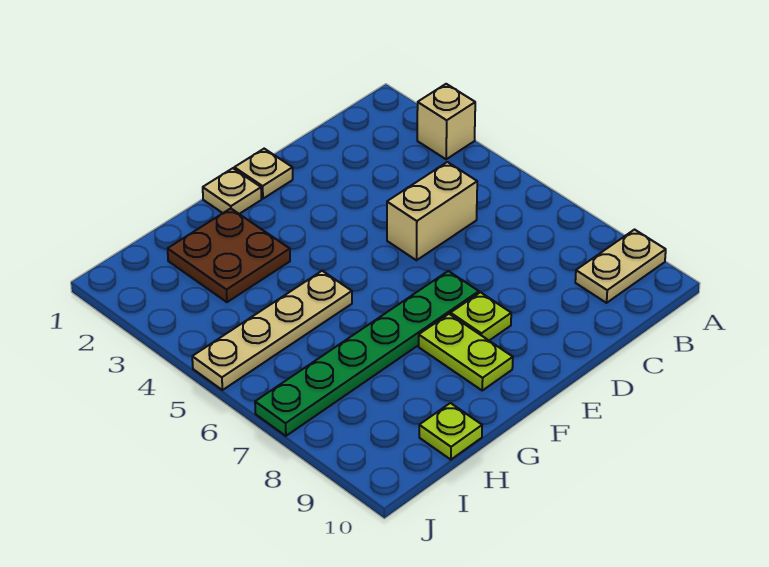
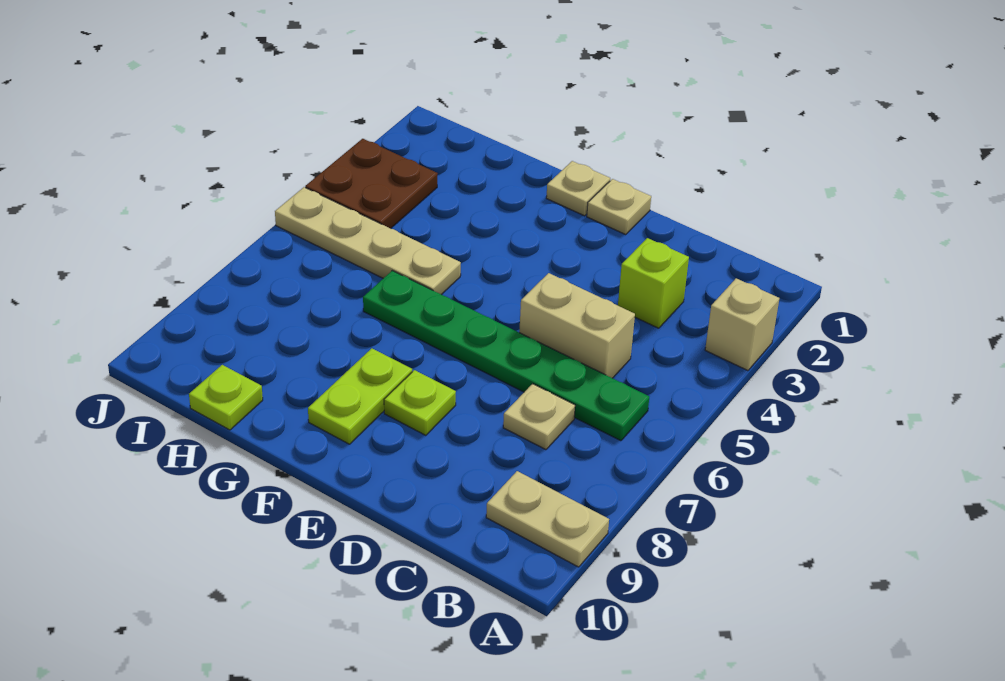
none -> lime 1x1 brick [618,238,689,328]
none -> tan 1x1 plate [503,384,575,450]
green 1x6 plate [255,271,479,436] -> green 1x6 plate moved to [363,271,649,441]
brown 2x2 plate [168,208,290,302] -> brown 2x2 plate moved to [305,139,438,229]

